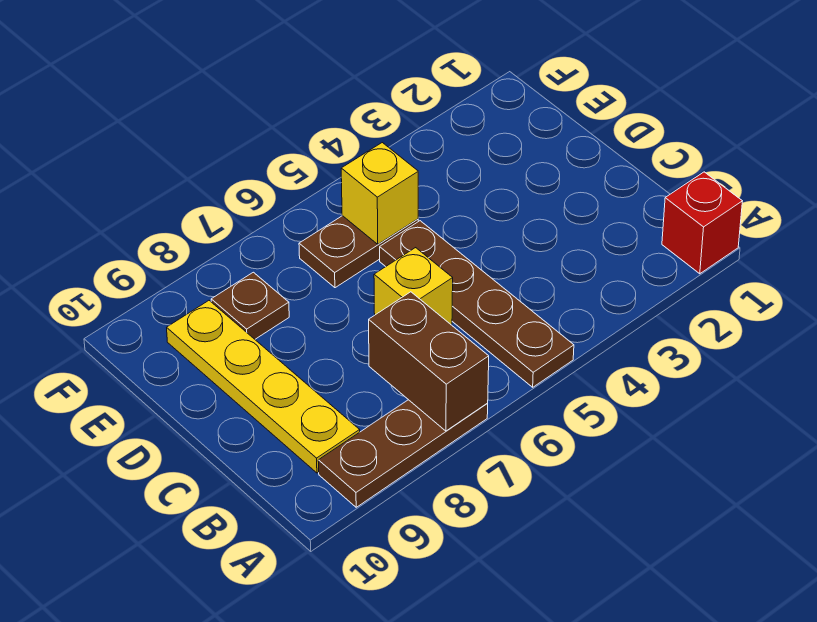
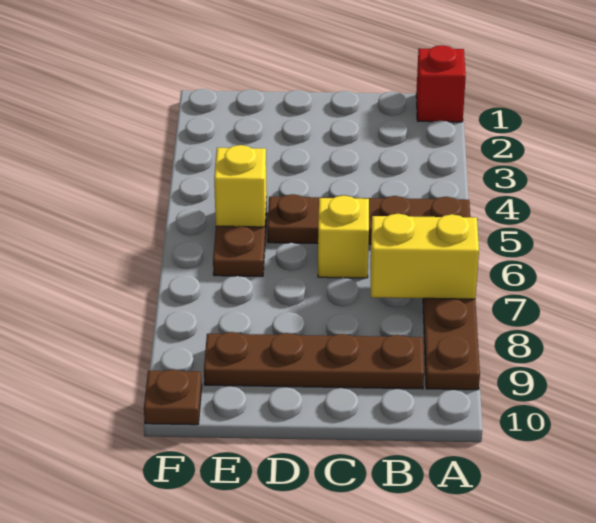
brown 1x2 brick [369,292,489,431] -> yellow 1x2 brick [371,214,479,299]
yellow 1x4 plate [167,301,360,473] -> brown 1x4 plate [204,332,424,389]
brown 1x1 plate [211,272,289,339] -> brown 1x1 plate moved to [144,369,202,425]

